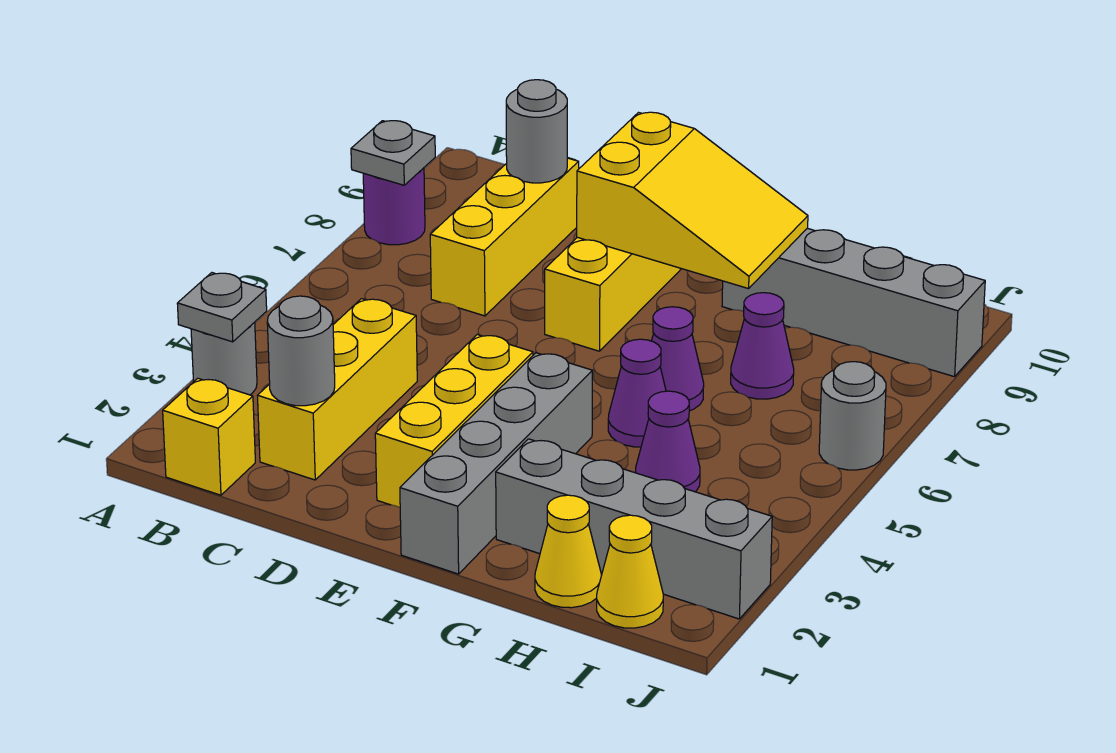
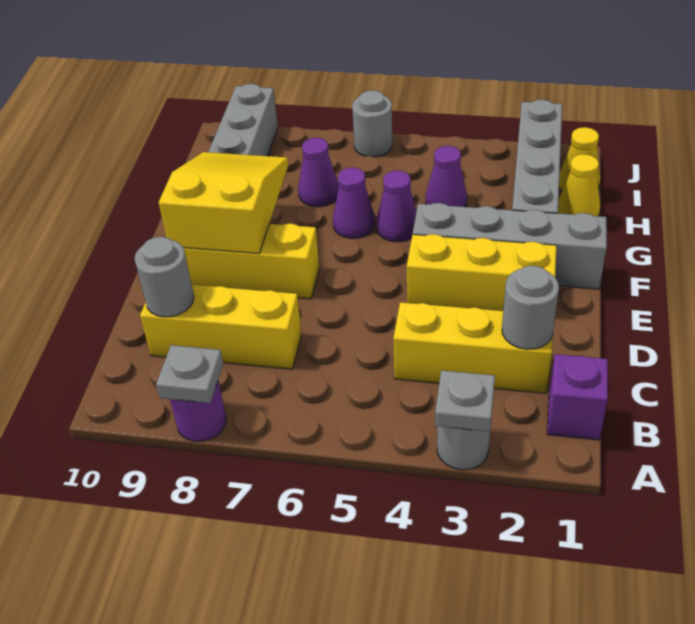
yellow 1x1 brick [163,378,255,495] -> purple 1x1 brick [547,354,608,440]

